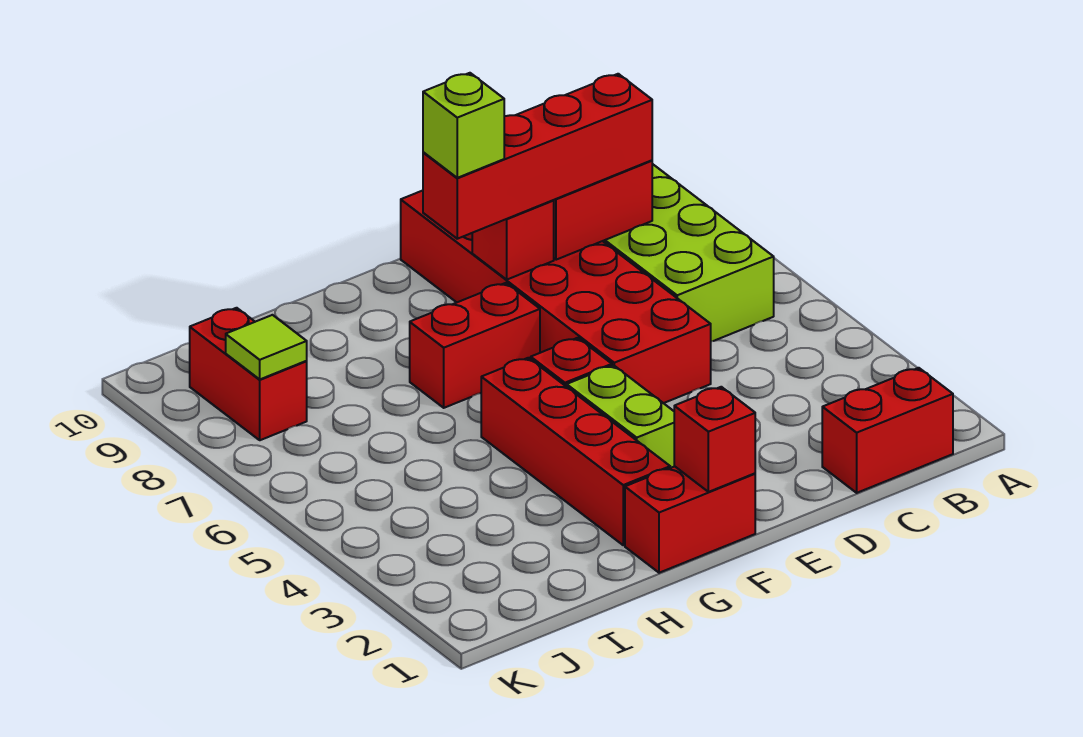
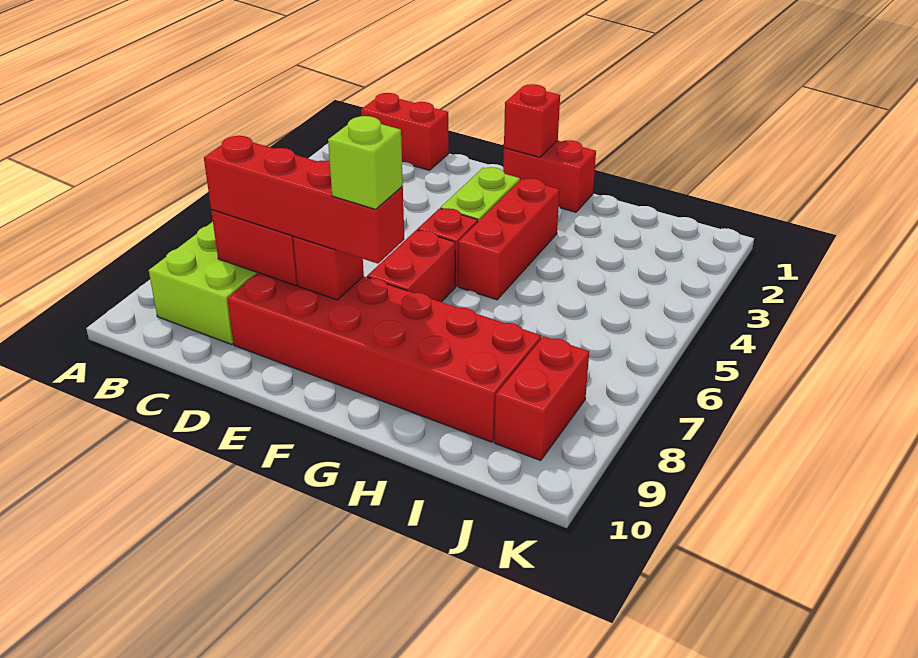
red 2x6 brick [401,191,711,403] -> red 2x6 brick turned to [227,273,541,442]
red 1x2 brick [410,283,540,408] -> red 1x2 brick turned to [367,230,455,302]
red 1x4 brick [481,358,670,545] -> red 1x3 brick [458,178,559,300]
lime 1x1 tile [226,315,307,379] -> none

